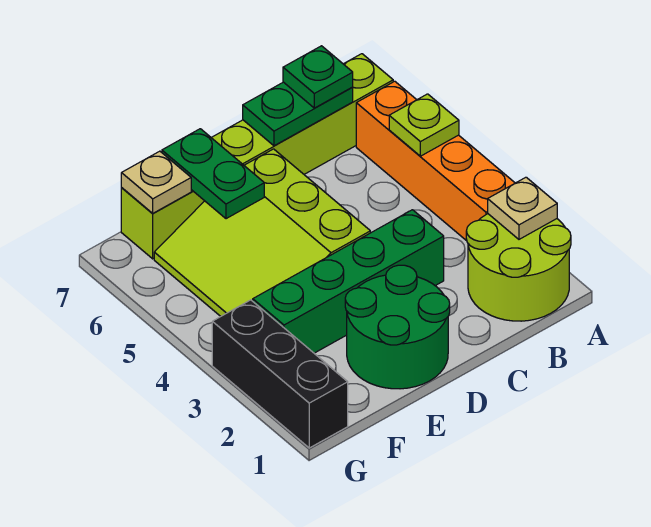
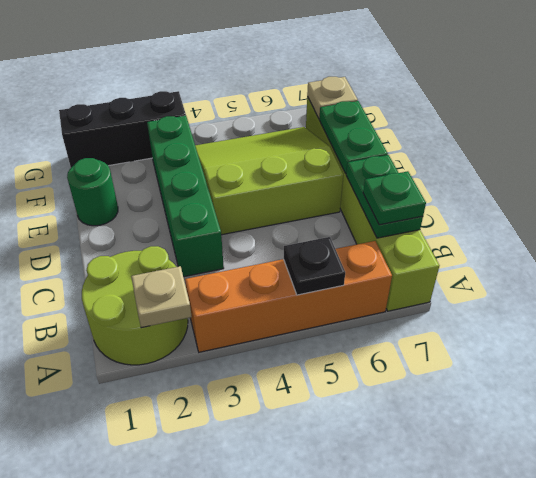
lime 1x1 plate [389,94,459,156] -> black 1x1 plate [284,237,345,295]
green 2x2 round brick [345,265,450,389] -> green 1x1 round brick [67,158,118,226]
green 1x2 plate [162,129,264,219] -> green 1x2 plate turned to [319,101,388,174]

